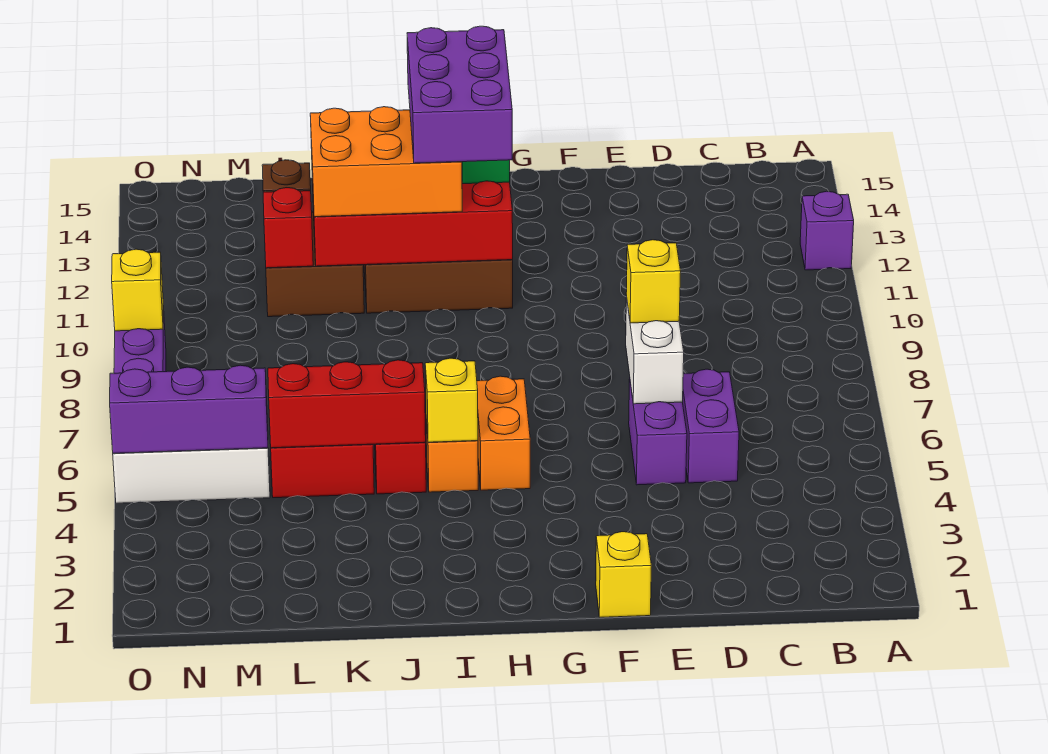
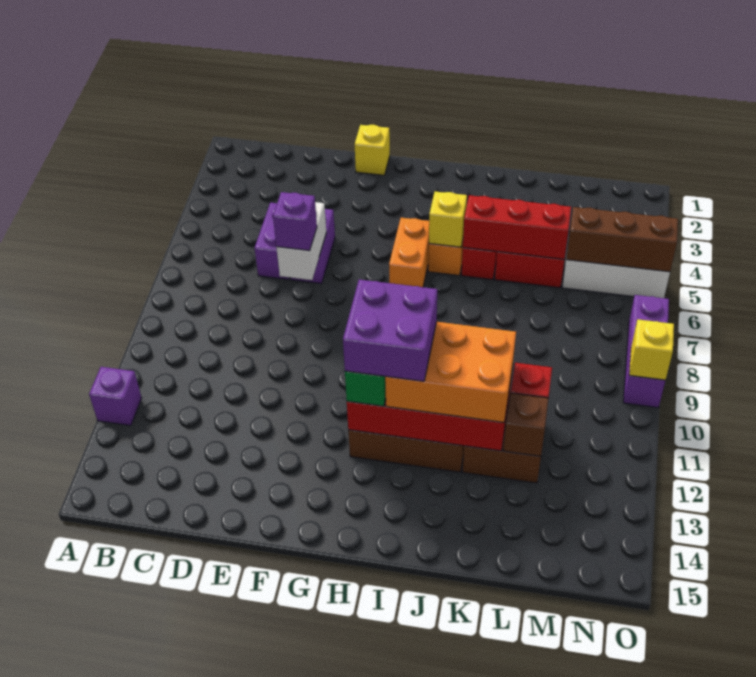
yellow 1x1 brick [626,240,681,323] -> purple 1x1 brick [273,192,317,251]
purple 2x3 brick [407,26,512,163] -> purple 2x2 brick [343,279,437,381]
purple 1x3 brick [110,365,268,453] -> brown 1x3 brick [566,207,678,272]

